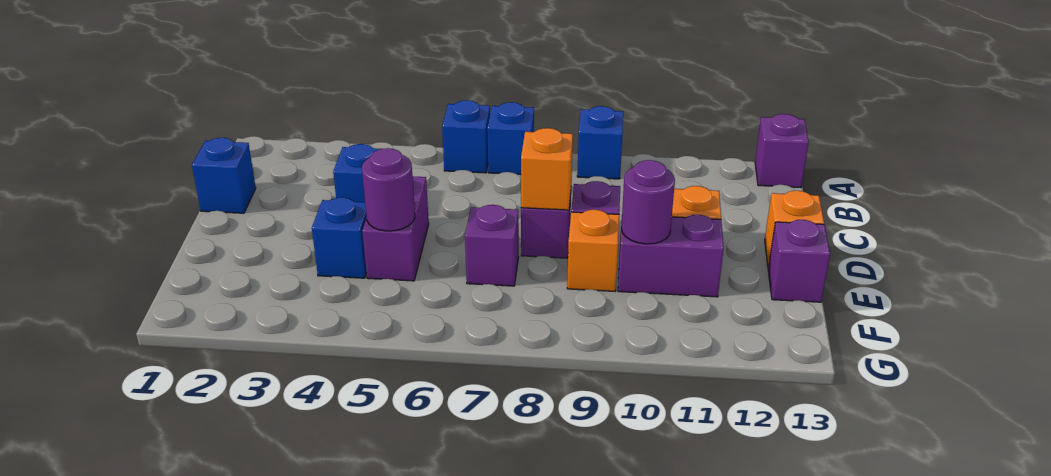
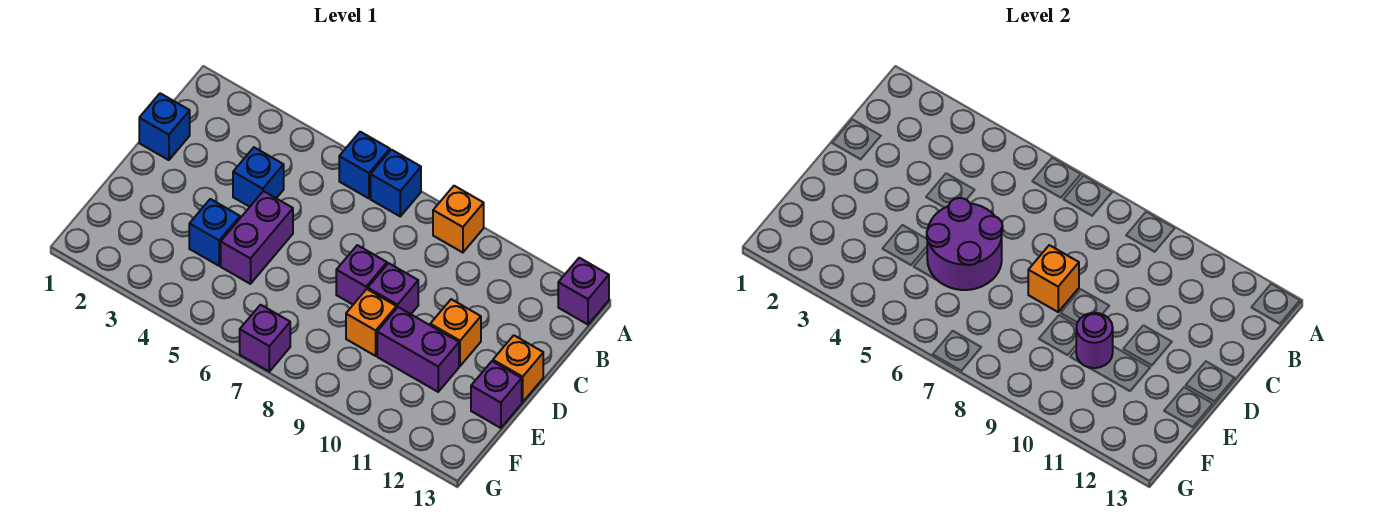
blue 1x1 brick [577,106,623,179] -> orange 1x1 brick [433,186,484,253]
purple 1x1 round brick [362,148,415,231] -> purple 2x2 round brick [927,198,1003,290]
purple 1x1 brick [465,205,519,286] -> purple 1x1 brick moved to [240,305,290,372]

